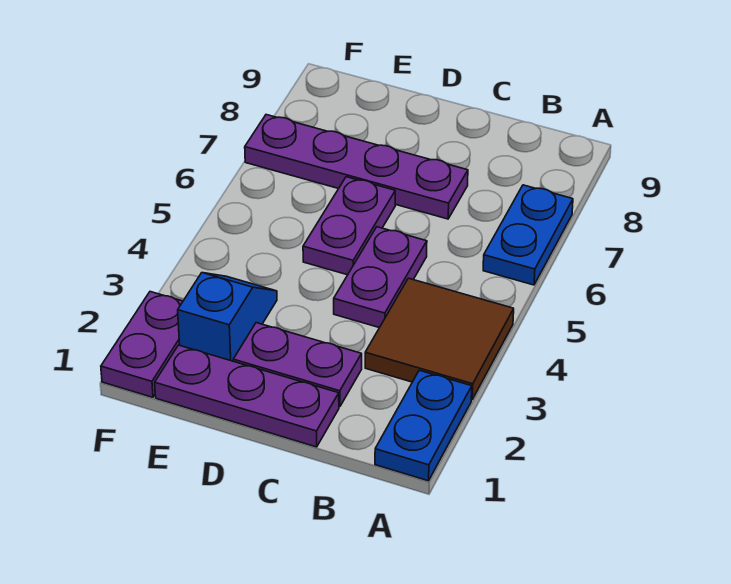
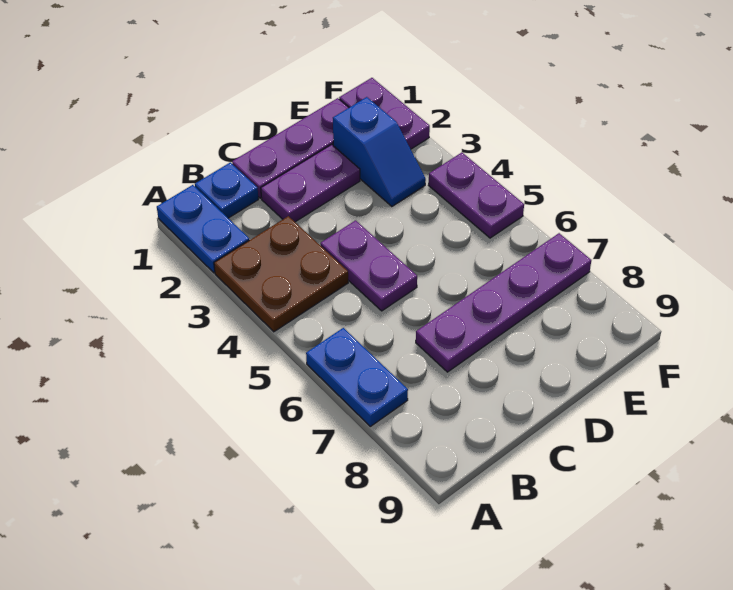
brown 2x2 tile [365,278,514,400] -> brown 2x2 plate [214,216,348,332]
none -> blue 1x1 plate [195,162,258,218]
purple 1x2 plate [303,177,395,275] -> purple 1x2 plate moved to [429,153,524,238]

